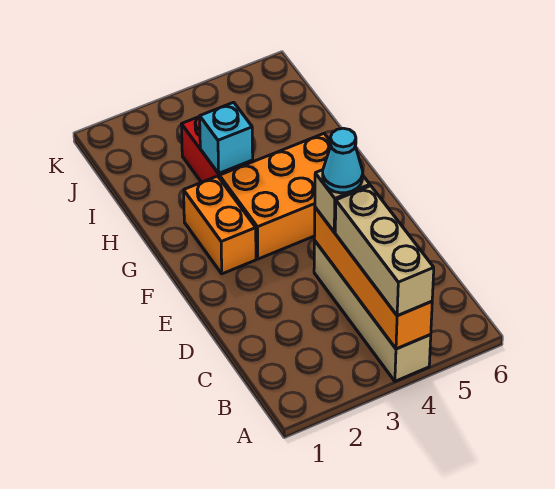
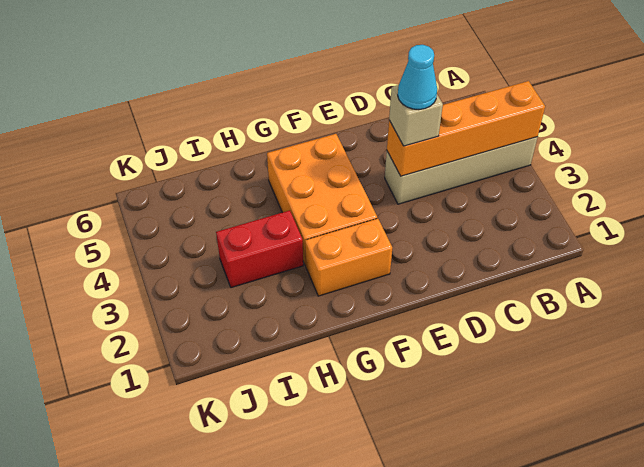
tan 1x3 brick [335,186,434,316] -> none
cyan 1x1 brick [200,102,253,173] -> none

